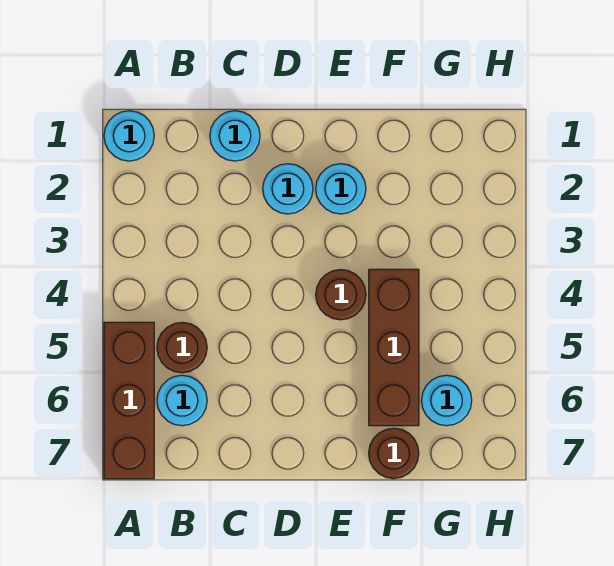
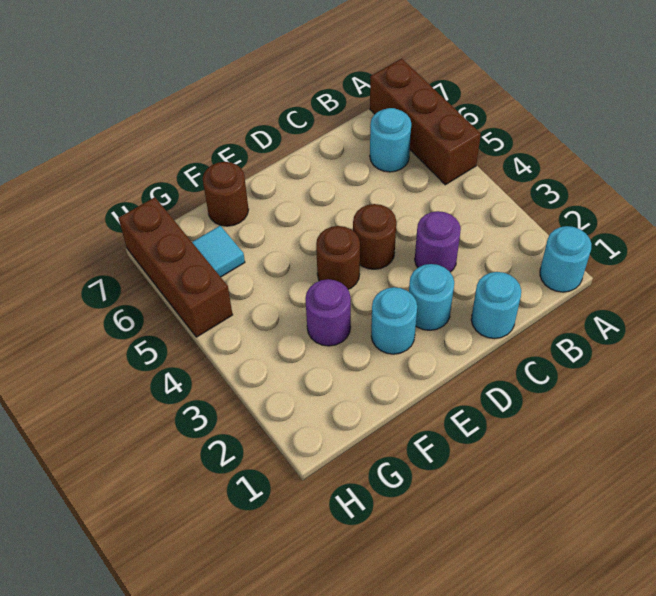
brown 1x1 round brick [157,322,207,373] -> brown 1x1 round brick moved to [353,204,396,269]
none -> purple 1x1 round brick [415,211,461,272]
none -> purple 1x1 round brick [305,279,351,346]
brown 1x3 brick [369,269,419,426] -> brown 1x3 brick moved to [118,197,233,337]
cyan 1x1 round brick [421,375,472,426] -> cyan 1x1 tile [192,226,245,277]

